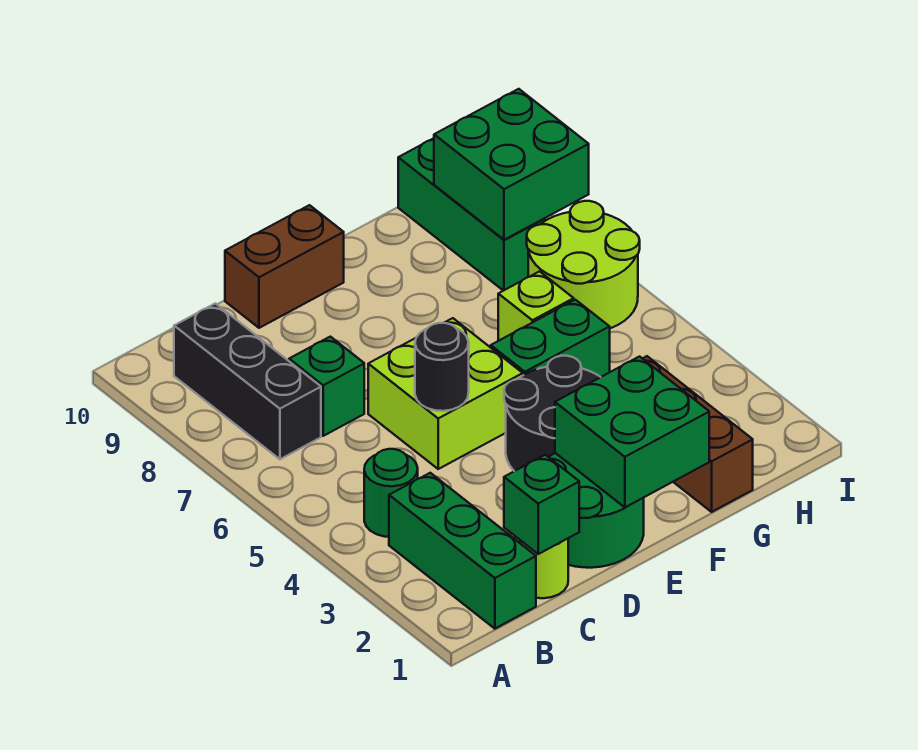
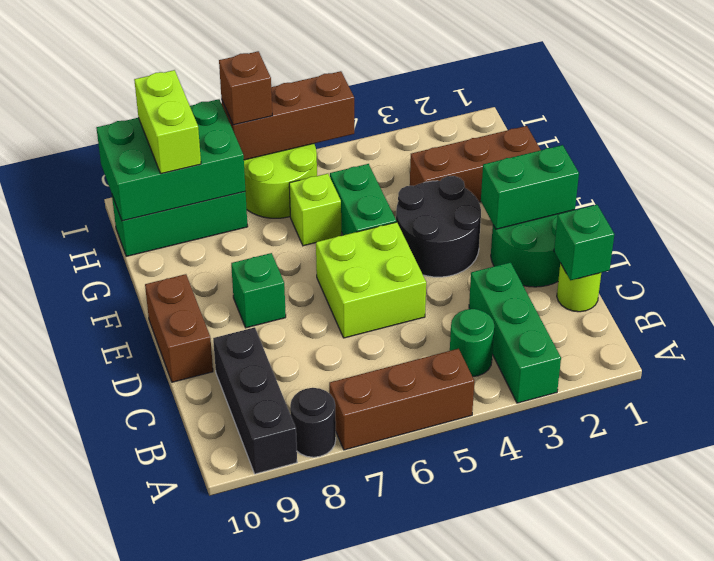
none -> brown 1x3 brick [329,349,474,450]
green 1x3 brick [389,473,536,629] -> green 1x3 brick turned to [469,262,561,403]
black 1x3 brick [174,303,321,459] -> black 1x3 brick turned to [213,327,297,474]
green 1x1 brick [289,337,364,436] -> green 1x1 brick moved to [231,253,286,328]
black 1x1 round brick [415,323,469,411] -> black 1x1 round brick moved to [290,388,336,457]
green 2x2 brick [555,357,709,507] -> green 1x2 brick [481,145,579,229]
green 2x2 brick [434,89,589,240] -> green 2x3 brick [96,99,245,221]
none -> lime 1x2 brick [134,70,201,174]
none -> brown 1x3 brick [222,71,354,160]
none -> brown 1x1 brick [219,51,272,125]

